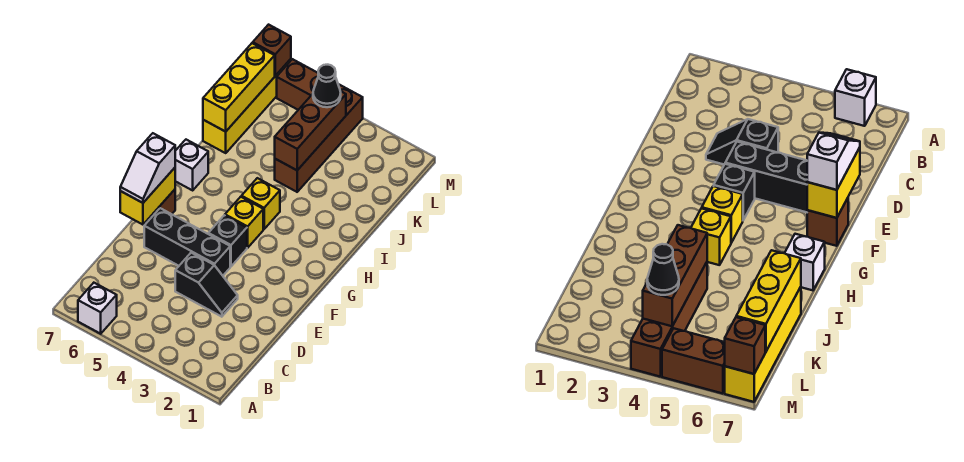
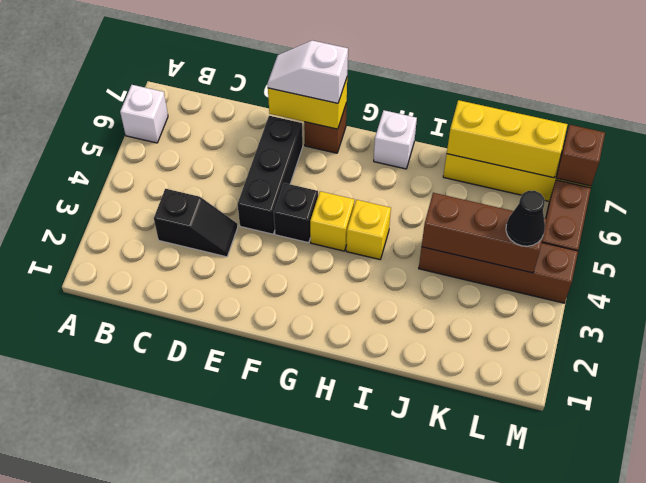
black 1x2 slope [175,253,238,317] -> black 1x2 slope turned to [154,189,238,257]

